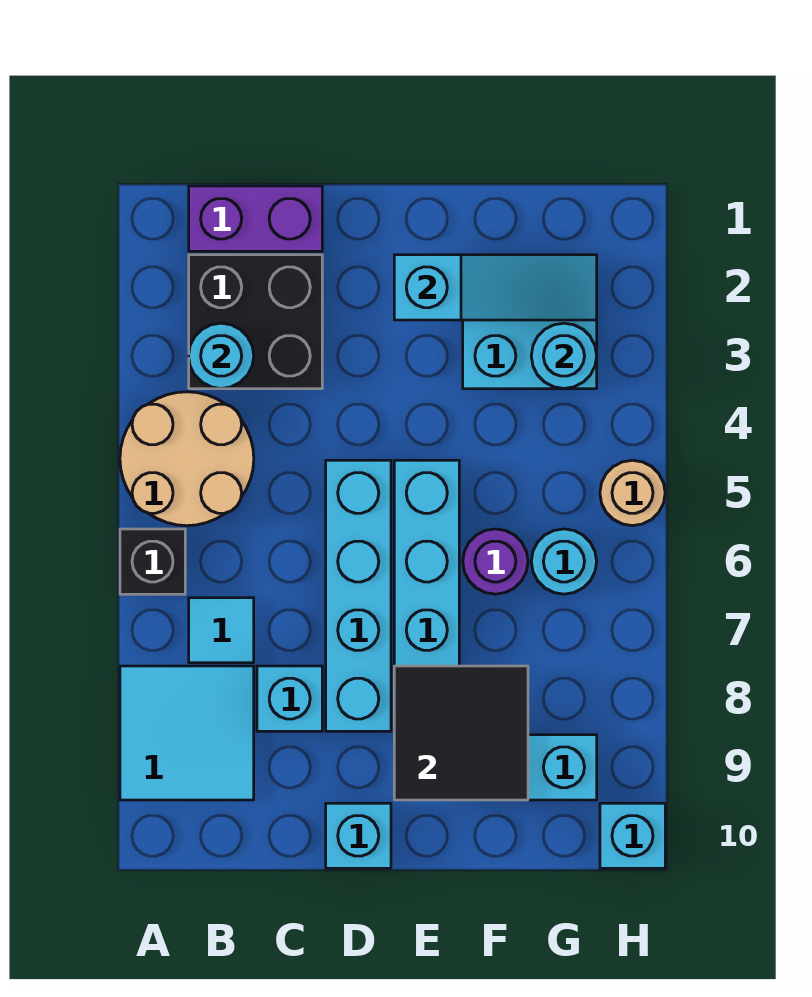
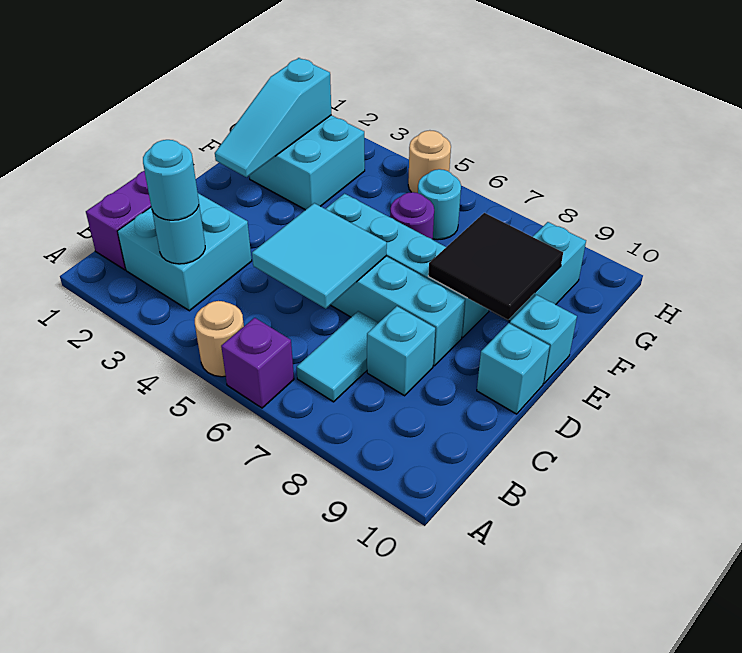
tan 2x2 round brick [120,392,254,526] -> tan 1x1 round brick [195,301,244,377]
black 1x1 brick [120,529,185,594] -> purple 1x1 brick [221,318,294,408]
cyan 2x2 tile [120,666,254,800] -> cyan 2x2 tile moved to [252,203,387,309]
black 2x2 brick [189,255,322,389] -> cyan 2x2 brick [117,193,252,311]
cyan 1x1 tile [189,598,254,663] -> cyan 1x2 tile [297,311,378,402]
cyan 1x3 slope [394,255,597,320] -> cyan 1x3 slope turned to [215,58,331,177]
cyan 1x1 round brick [531,323,597,388] -> cyan 1x1 round brick moved to [143,140,199,220]
cyan 1x1 brick [600,803,665,868] -> cyan 1x1 brick moved to [510,295,577,383]

